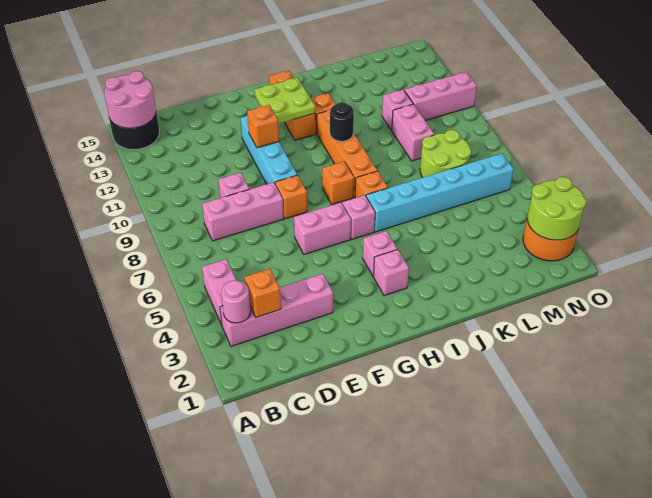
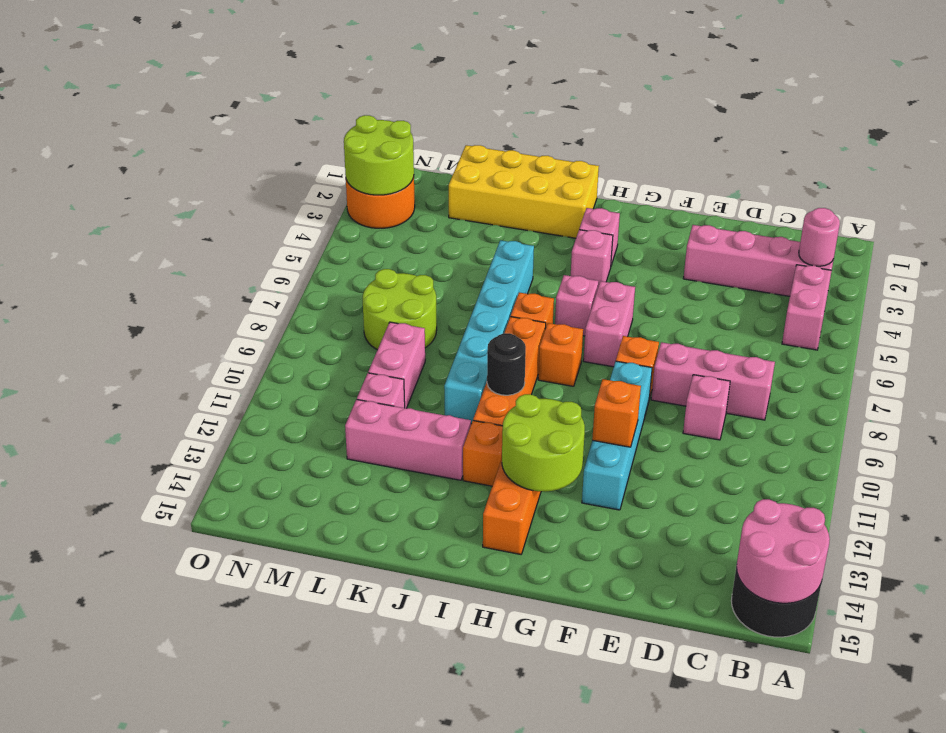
orange 1x1 brick [245,269,281,317] -> none
pink 1x2 brick [294,203,351,254] -> pink 1x2 brick turned to [583,281,635,367]
lime 2x2 plate [255,78,315,124] -> lime 2x2 round brick [502,394,585,492]
none -> yellow 2x4 brick [449,145,599,238]
cyan 1x6 brick [366,153,514,232] -> cyan 1x6 brick turned to [444,240,534,424]
pink 1x3 brick [404,72,477,120] -> pink 1x3 brick moved to [345,399,471,480]

